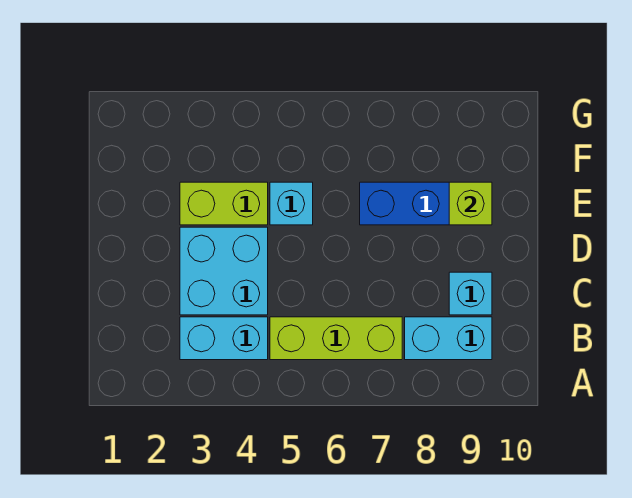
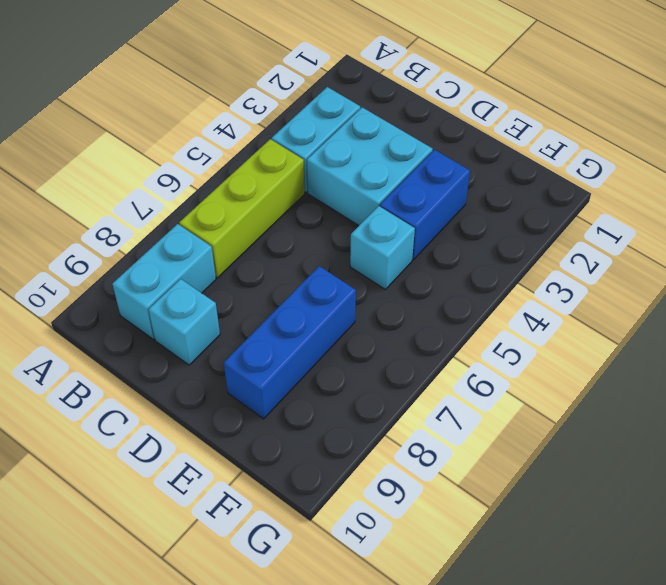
lime 1x2 brick [180,182,268,225] -> blue 1x2 brick [380,150,470,260]
lime 1x1 brick [449,182,492,225] -> none

